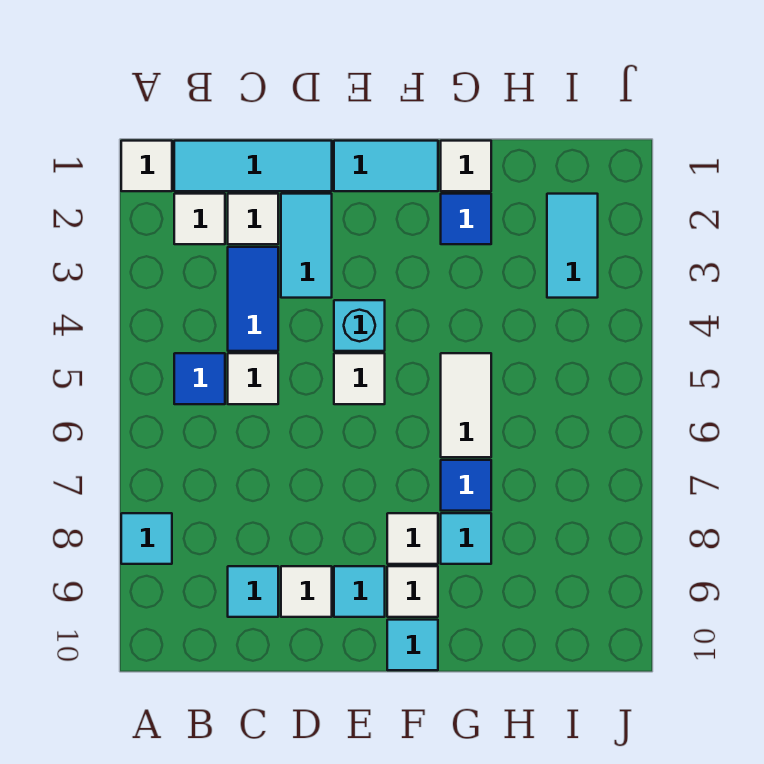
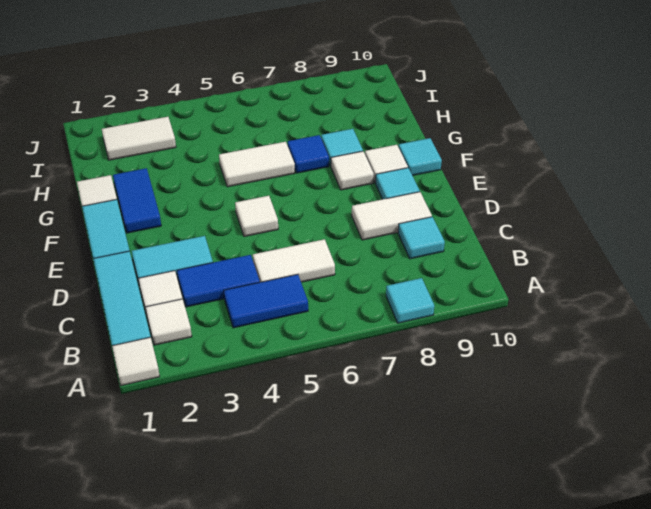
blue 1x1 tile [174,353,225,404] -> blue 1x2 tile [224,274,308,328]
white 1x1 tile [228,353,278,404] -> white 1x2 tile [253,239,335,282]
white 1x1 tile [281,566,332,617] -> white 1x2 tile [352,192,432,240]
cyan 1x1 brick [334,300,385,351] -> none
blue 1x1 tile [441,194,491,244] -> blue 1x2 tile [113,168,161,233]
cyan 1x2 tile [547,194,598,298] -> white 1x2 tile [102,117,176,160]

